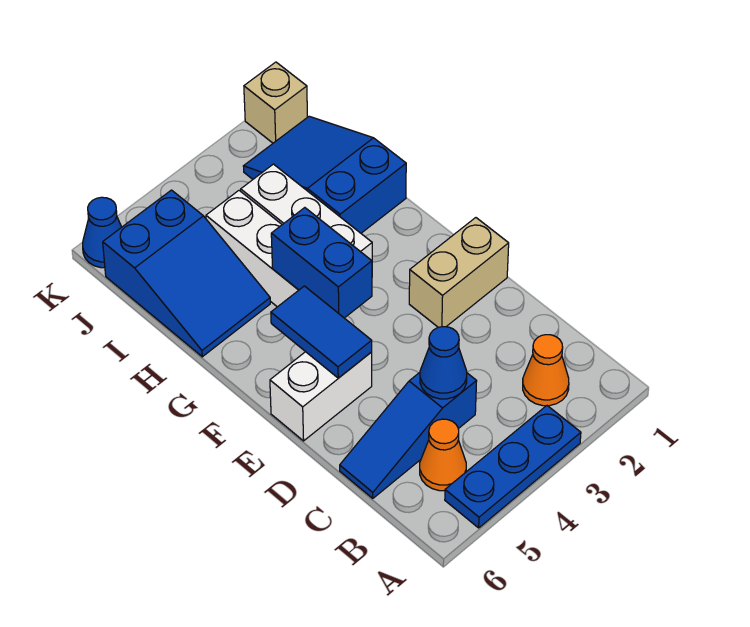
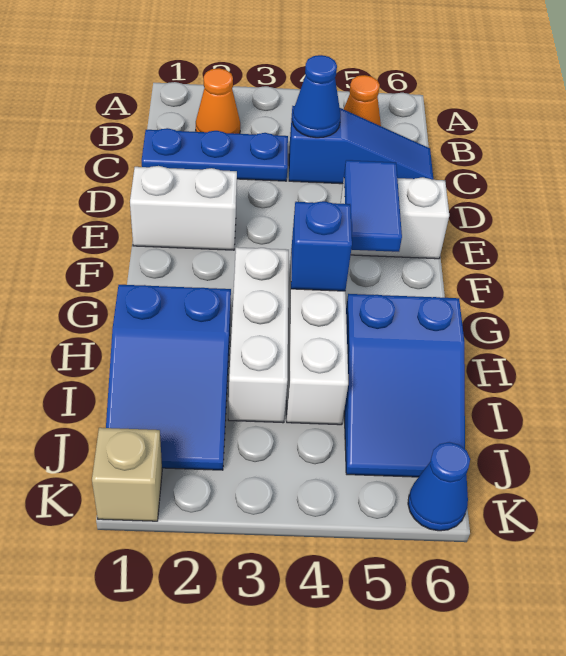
blue 1x3 plate [445,406,581,528] -> blue 1x3 plate moved to [142,128,288,181]
tan 1x2 brick [409,218,509,327] -> white 1x2 brick [130,166,237,250]
blue 1x2 brick [271,208,372,318] -> blue 1x1 brick [291,201,352,291]
blue 2x3 slope [103,190,270,357] -> blue 2x3 slope turned to [344,294,465,477]

